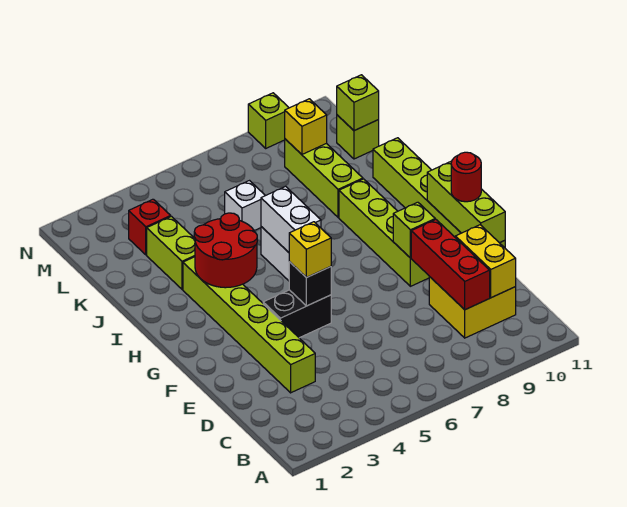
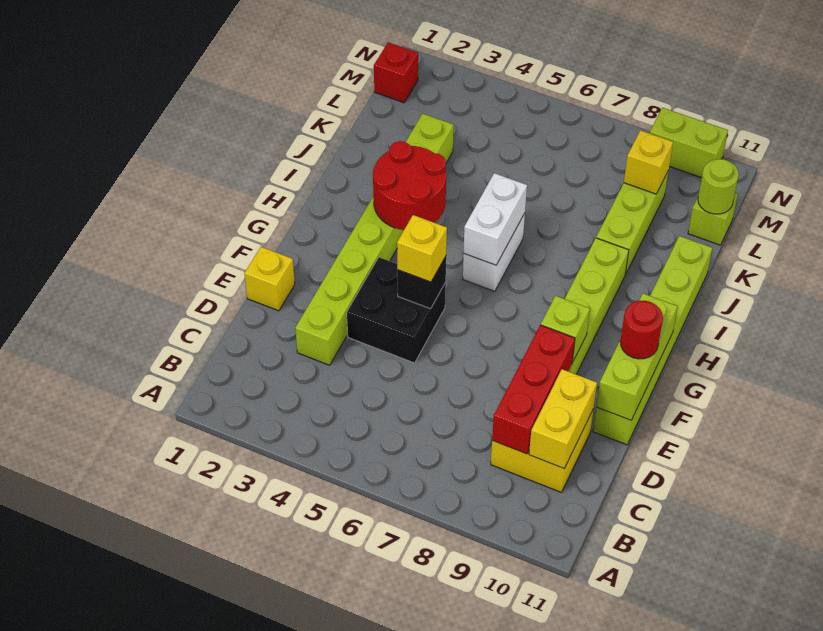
none -> yellow 1x1 brick [244,247,295,311]
black 1x2 brick [263,290,331,338] -> black 2x2 brick [347,257,446,363]
white 1x1 brick [225,181,265,231] -> none
red 1x1 brick [129,199,171,255] -> red 1x1 brick moved to [374,42,418,103]
lime 1x1 brick [337,75,379,131] -> lime 1x1 round brick [698,159,739,214]
lime 1x1 brick [248,93,289,148] -> lime 1x2 brick [650,108,728,178]

